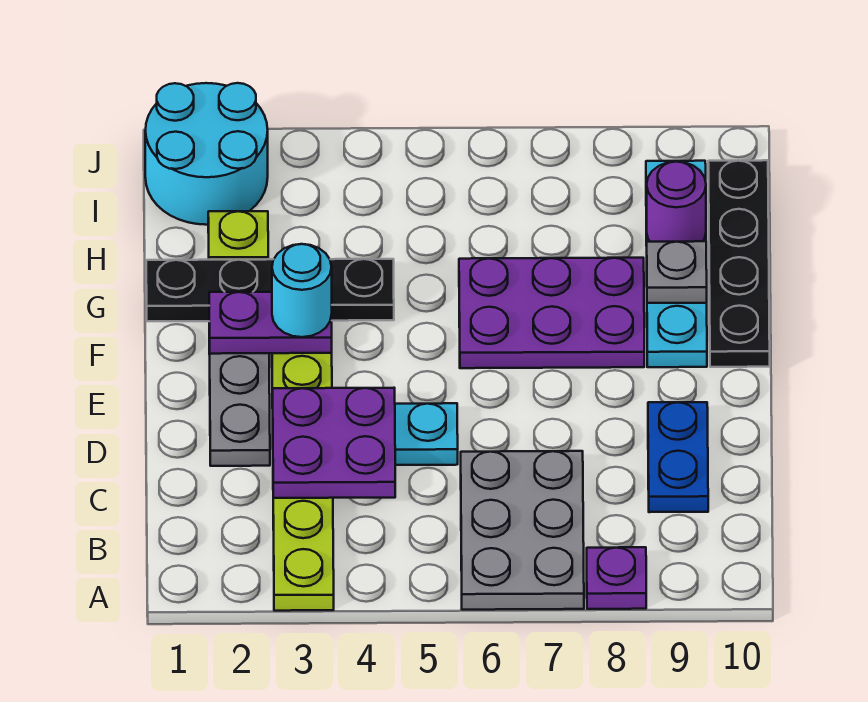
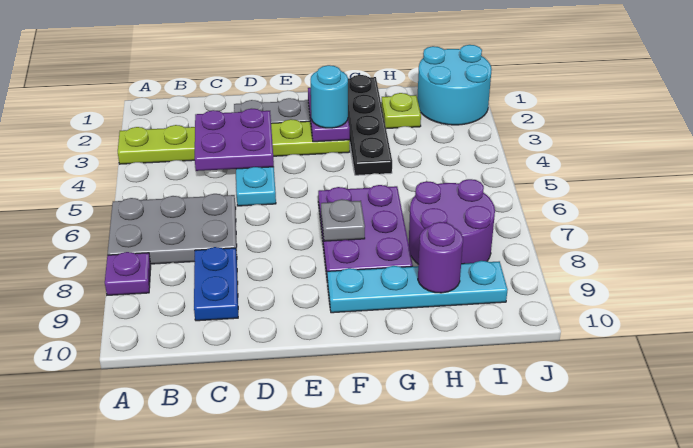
blue 1x2 plate [648,402,708,512] -> blue 1x2 plate turned to [194,247,238,321]
black 1x4 plate [708,160,770,367] -> none
grey 1x1 plate [647,241,707,303] -> grey 1x1 plate moved to [321,199,365,241]
none -> purple 2x2 round brick [409,179,495,264]

